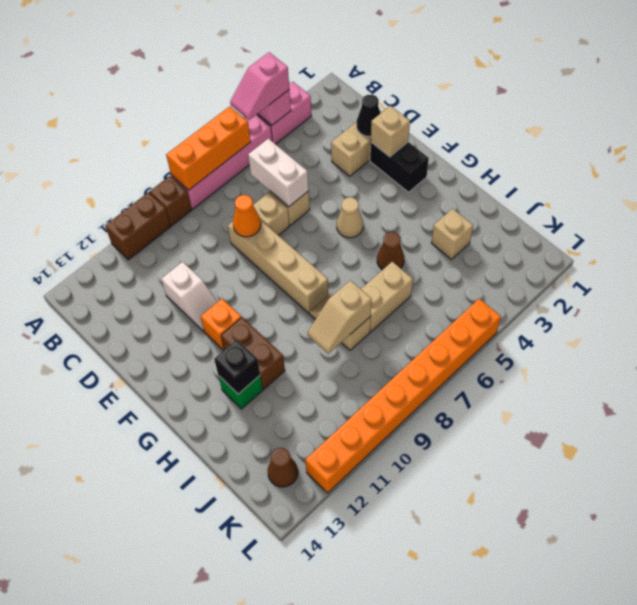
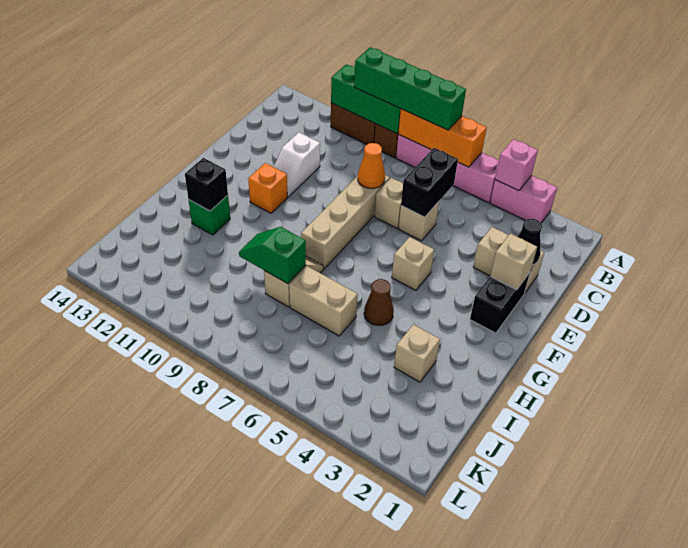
pink 1x2 slope [230,52,289,120] -> none
none -> green 1x4 brick [354,47,466,130]
none -> green 1x3 brick [331,64,401,133]
white 1x2 brick [248,139,309,207] -> black 1x2 brick [401,148,458,217]
tan 1x1 cone [337,197,363,238] -> tan 1x1 brick [392,237,434,290]
brown 1x2 brick [221,317,285,389] -> none
tan 1x2 slope [308,280,372,354] -> green 1x2 slope [239,227,306,284]
brown 1x1 cone [268,448,298,487] -> none
orange 1x8 brick [305,299,501,493] -> none

